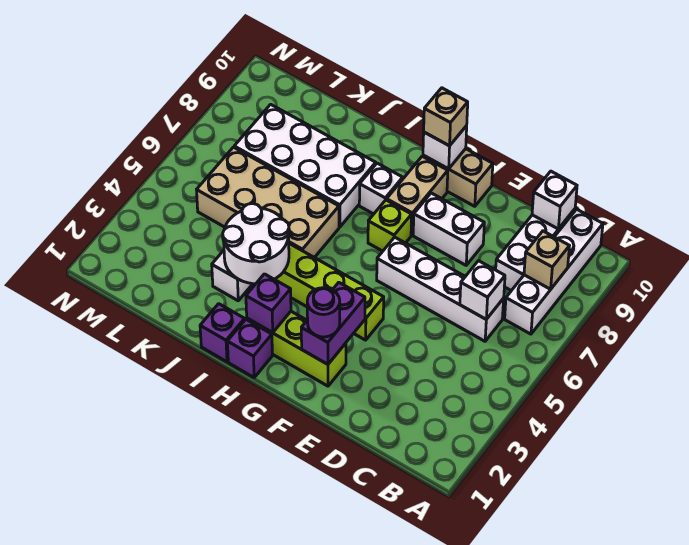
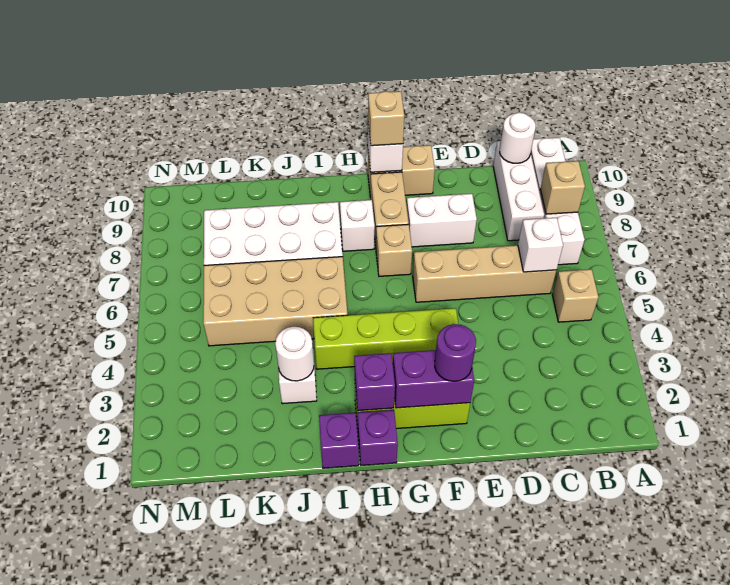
none -> tan 1x1 brick [552,269,598,322]
white 1x4 brick [377,237,504,341] -> tan 1x4 brick [413,245,557,302]
white 1x1 brick [532,171,577,229] -> white 1x1 round brick [500,113,536,163]
purple 1x2 brick [301,282,365,364] -> purple 1x2 brick turned to [393,350,474,408]
lime 1x1 brick [368,200,412,251] -> tan 1x1 brick [376,224,412,276]
white 2x2 round brick [223,204,289,284] -> white 1x1 round brick [275,327,314,381]

